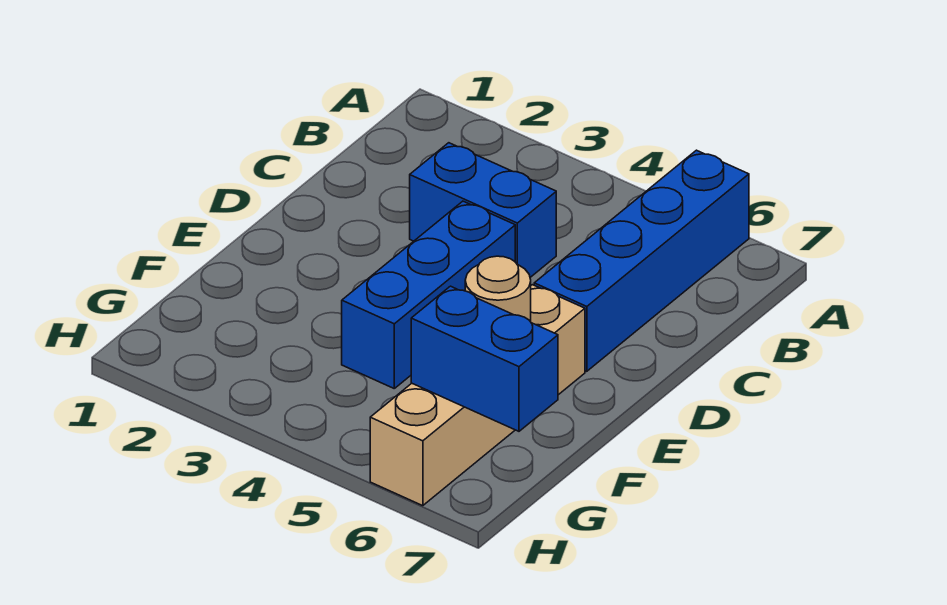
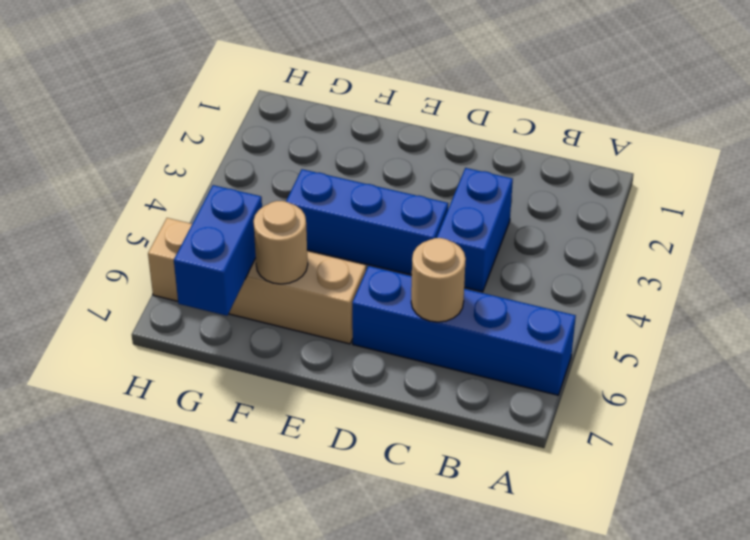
none -> tan 1x1 round brick [411,238,466,322]

